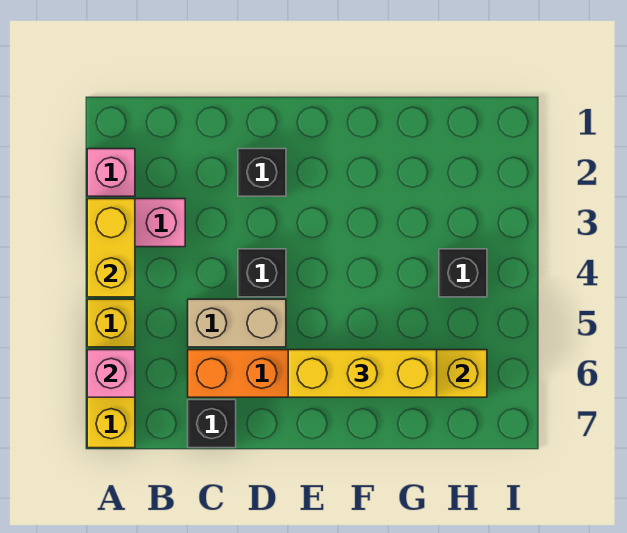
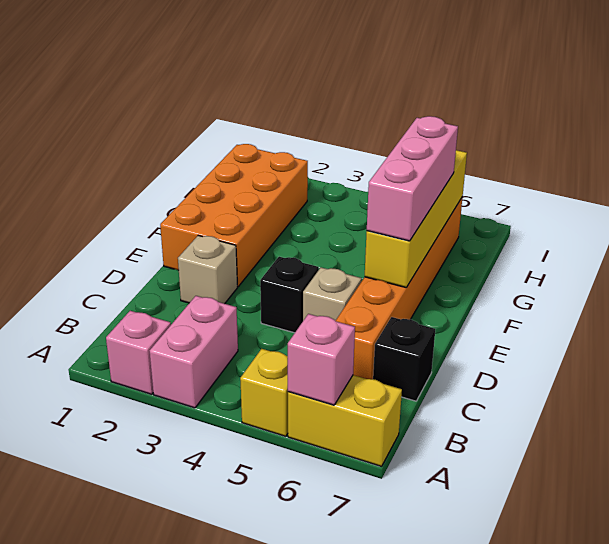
yellow 1x2 brick [87,199,135,297] -> none
tan 1x2 brick [188,299,286,347] -> tan 1x1 brick [303,268,362,321]
black 1x1 brick [238,149,286,196] -> tan 1x1 brick [178,235,238,304]
none -> orange 2x4 brick [160,144,308,286]
yellow 1x3 brick [288,350,437,397] -> pink 1x3 brick [367,116,458,241]
black 1x1 brick [439,249,487,297] -> none

